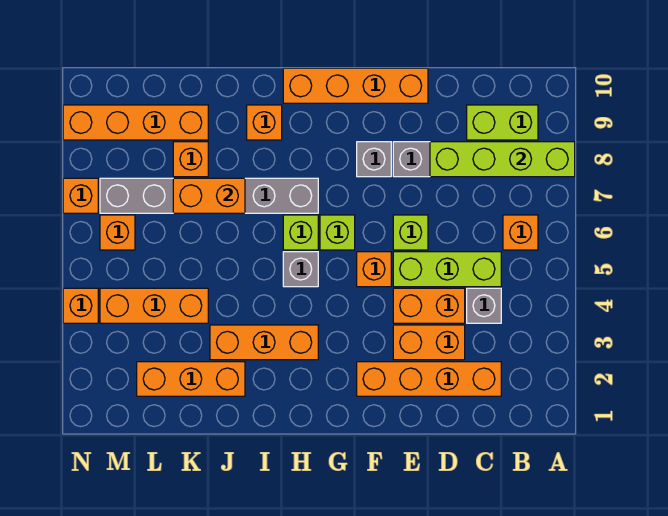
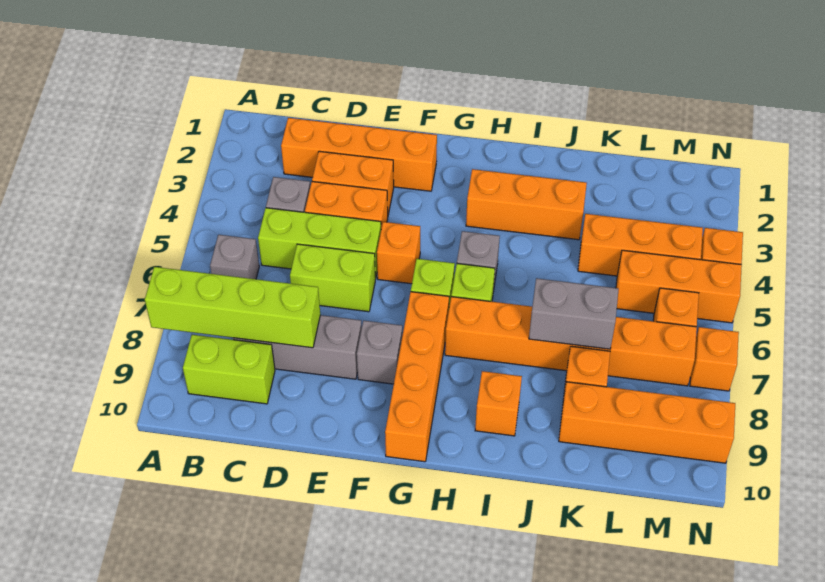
orange 1x1 brick [503,215,538,250] -> grey 1x1 brick [210,235,259,279]
lime 1x1 brick [393,215,428,250] -> lime 1x2 brick [290,244,375,312]
orange 1x4 brick [283,68,428,103] -> orange 1x4 brick turned to [385,292,449,462]
grey 1x6 brick [100,178,318,213] -> orange 1x6 brick [445,297,697,386]
orange 1x3 brick [137,362,245,396] -> orange 1x3 brick moved to [616,250,742,323]
orange 1x2 brick [173,178,245,213] -> grey 1x2 brick [529,278,619,349]

